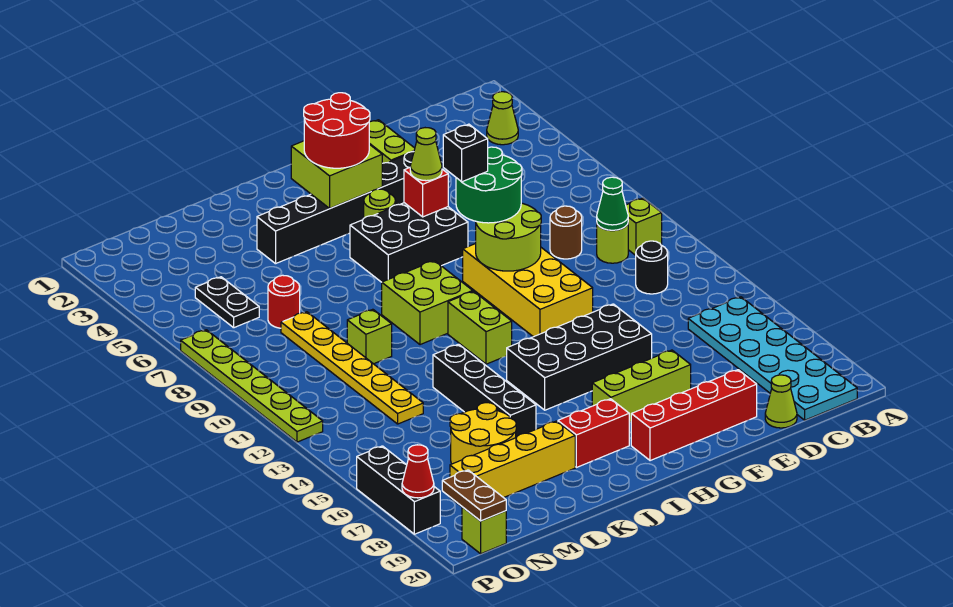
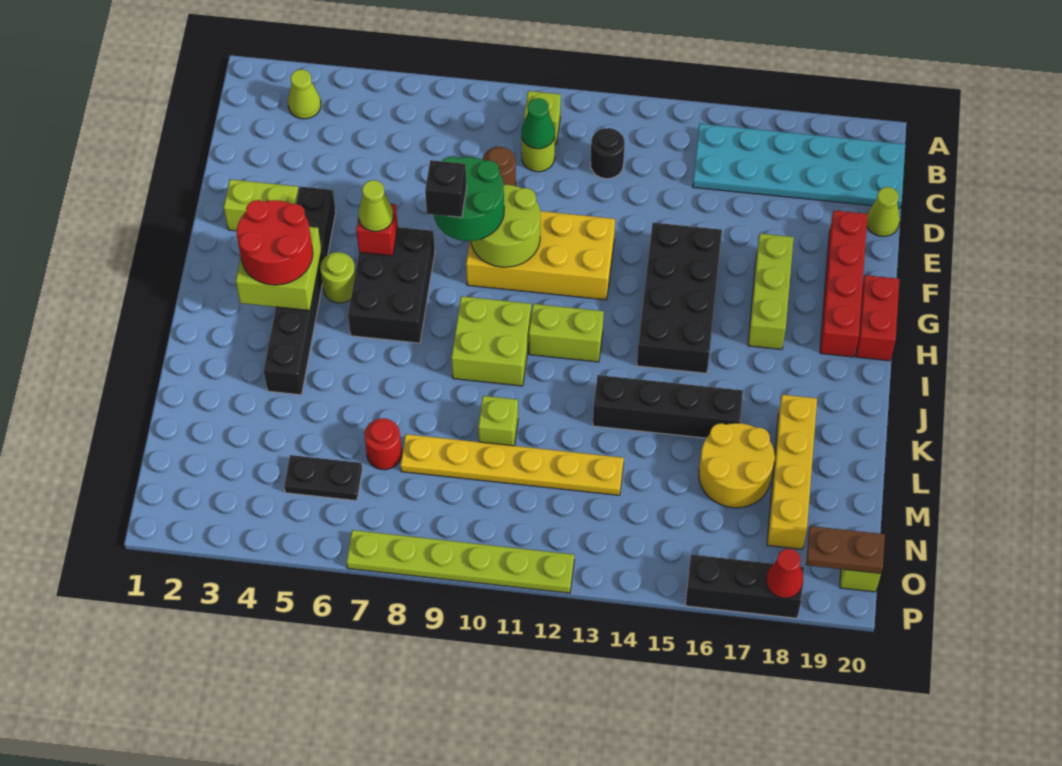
red 1x2 brick [558,399,629,467] -> red 1x2 brick moved to [856,275,899,361]

